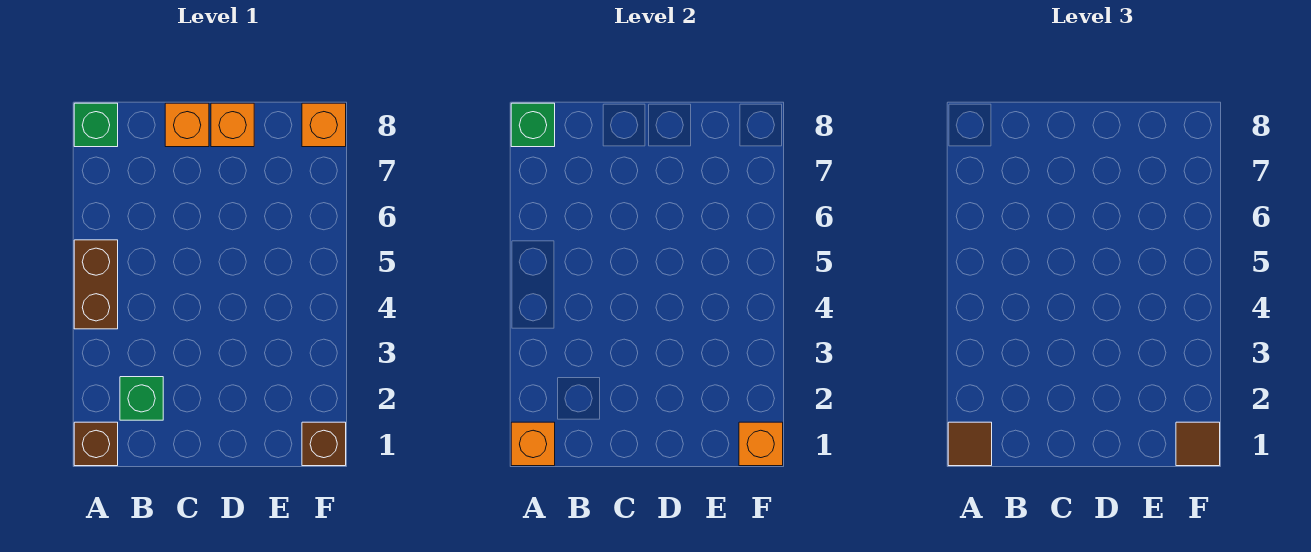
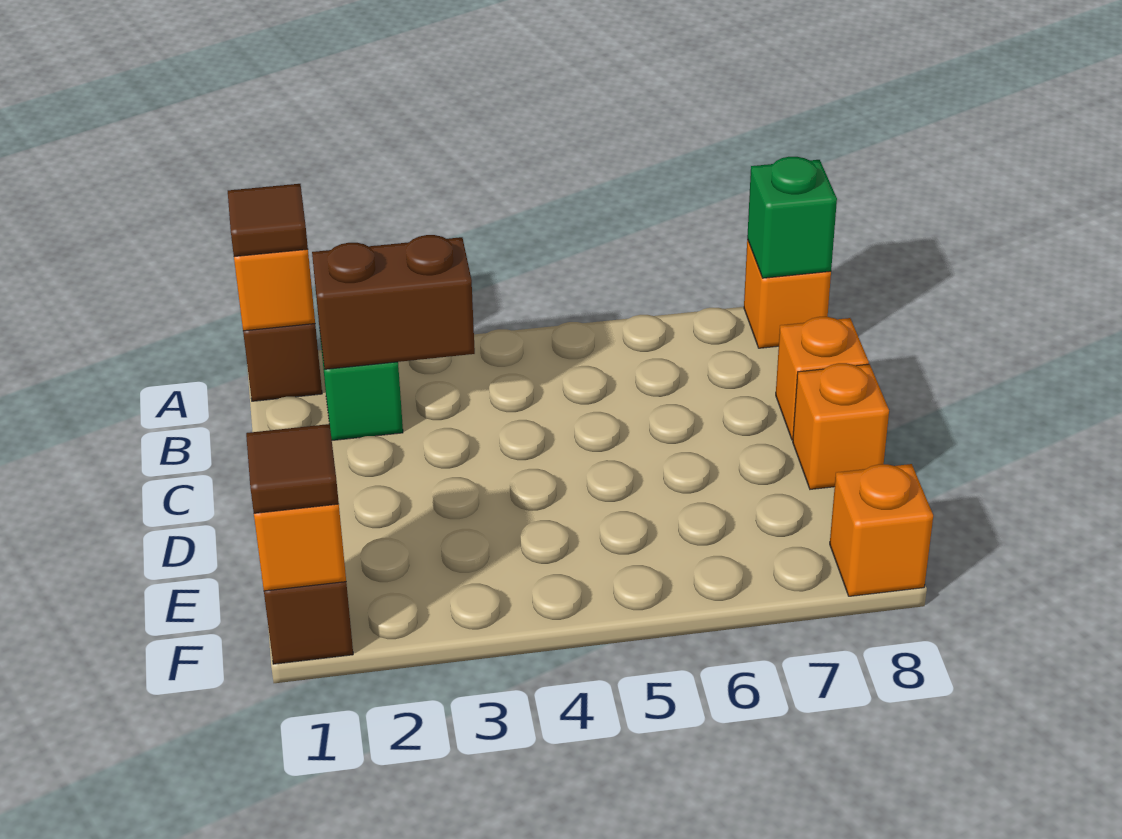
brown 1x2 brick [74,240,118,329] -> brown 1x2 brick moved to [312,235,475,369]
green 1x1 brick [74,103,118,147] -> orange 1x1 brick [744,240,831,348]

